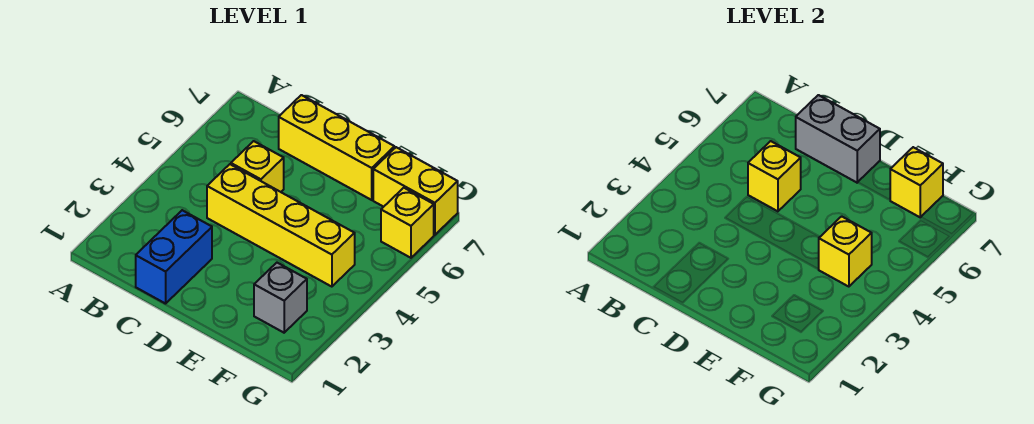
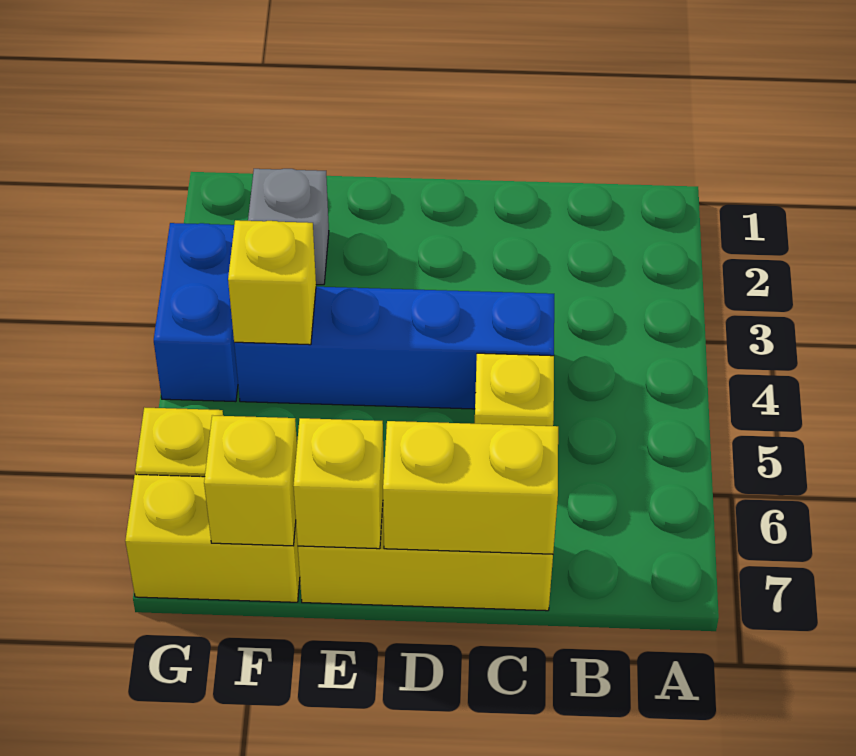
blue 1x2 brick [136,210,212,304] -> blue 1x2 brick moved to [154,223,238,402]
yellow 1x4 brick [207,164,355,287] -> blue 1x4 brick [234,287,554,409]
yellow 1x1 brick [748,141,801,211] -> yellow 1x1 brick moved to [293,418,384,549]
grey 1x2 brick [796,95,880,183] -> yellow 1x2 brick [383,421,558,554]

